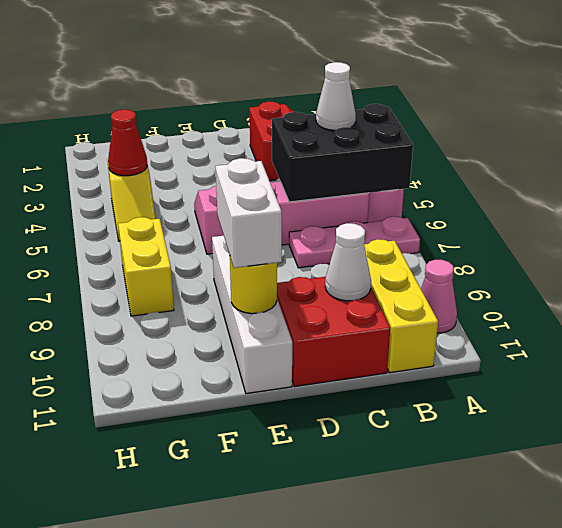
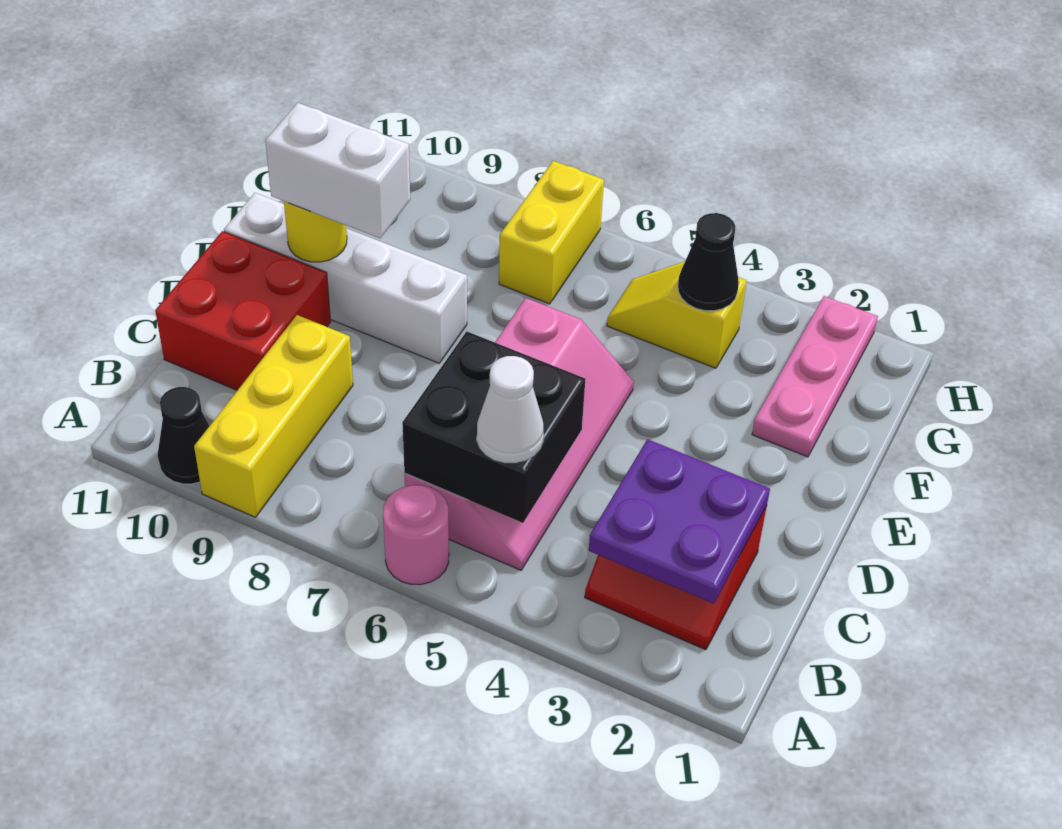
black 2x3 brick [272,104,413,202] -> black 2x2 brick [402,331,585,523]
pink 1x3 plate [289,216,420,268] -> pink 1x3 plate moved to [752,296,878,457]
pink 1x1 cone [421,260,457,333] -> black 1x1 cone [158,387,210,484]
none -> purple 2x2 plate [589,439,770,604]
yellow 1x3 brick [364,239,438,373] -> yellow 1x3 brick turned to [194,315,353,517]
white 1x1 cone [325,223,371,301] -> none
red 1x1 cone [108,110,147,176] -> black 1x1 cone [678,213,739,311]
yellow 1x2 brick [118,217,174,316] -> yellow 1x2 brick turned to [499,161,604,304]

